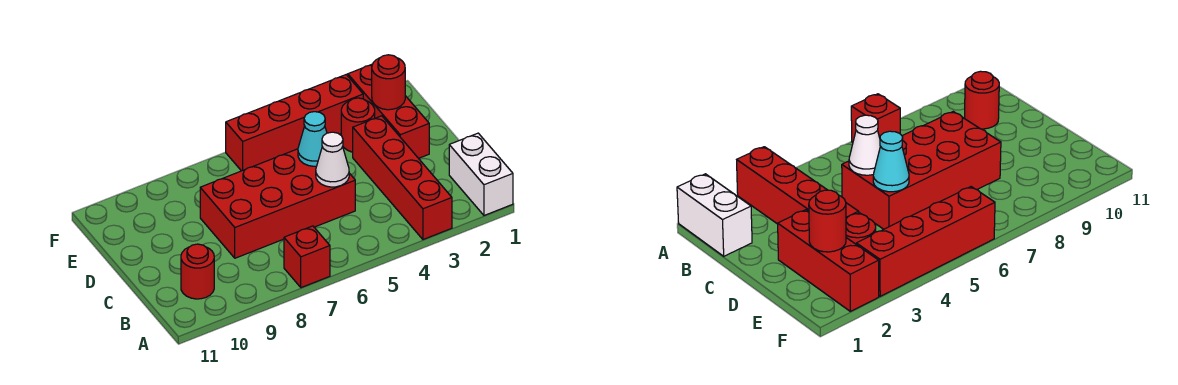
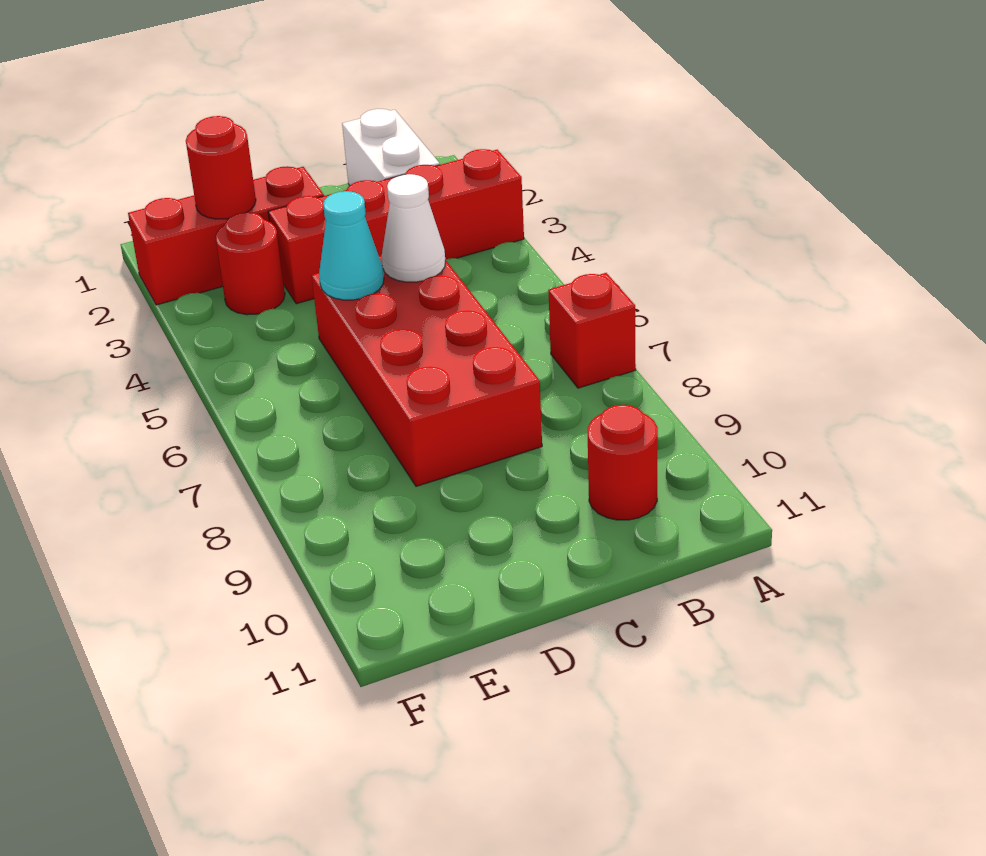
white 1x2 brick [449,133,513,215] -> white 1x2 brick turned to [342,109,440,185]
red 1x4 brick [226,75,363,171] -> none

